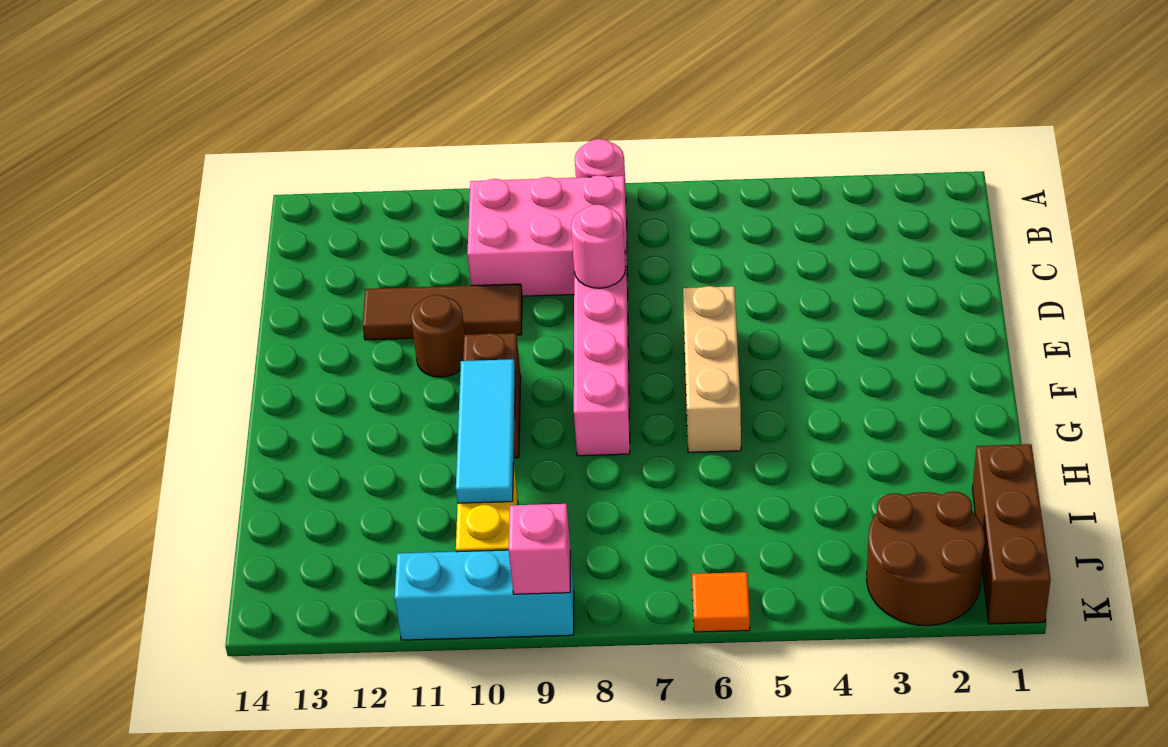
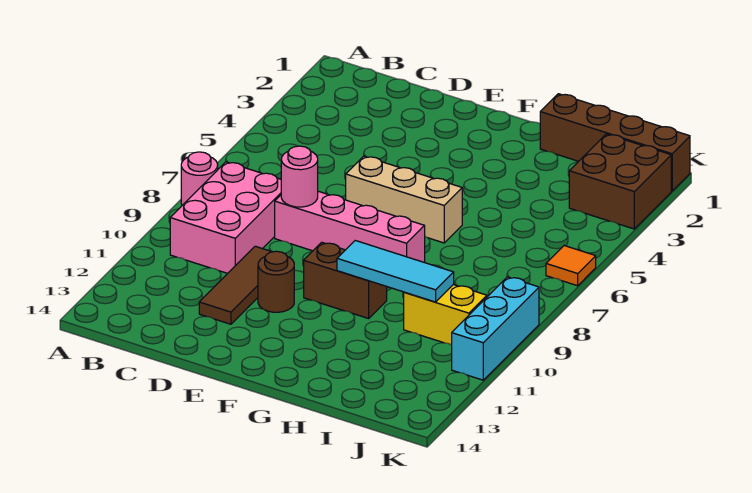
brown 1x3 brick [972,444,1051,624] -> brown 1x4 brick [540,94,690,191]
brown 2x2 round brick [867,492,985,626] -> brown 2x2 brick [569,134,671,229]
pink 1x1 brick [509,504,570,594] -> none

